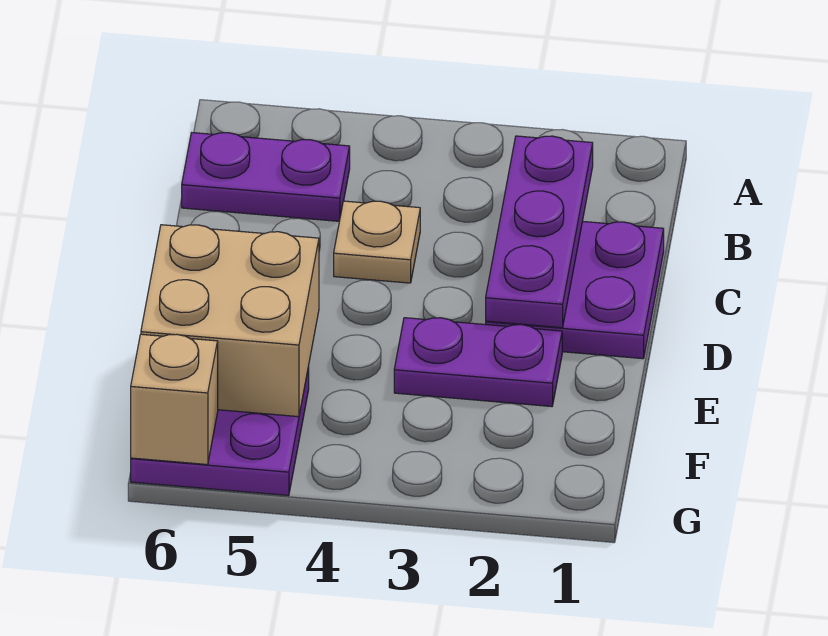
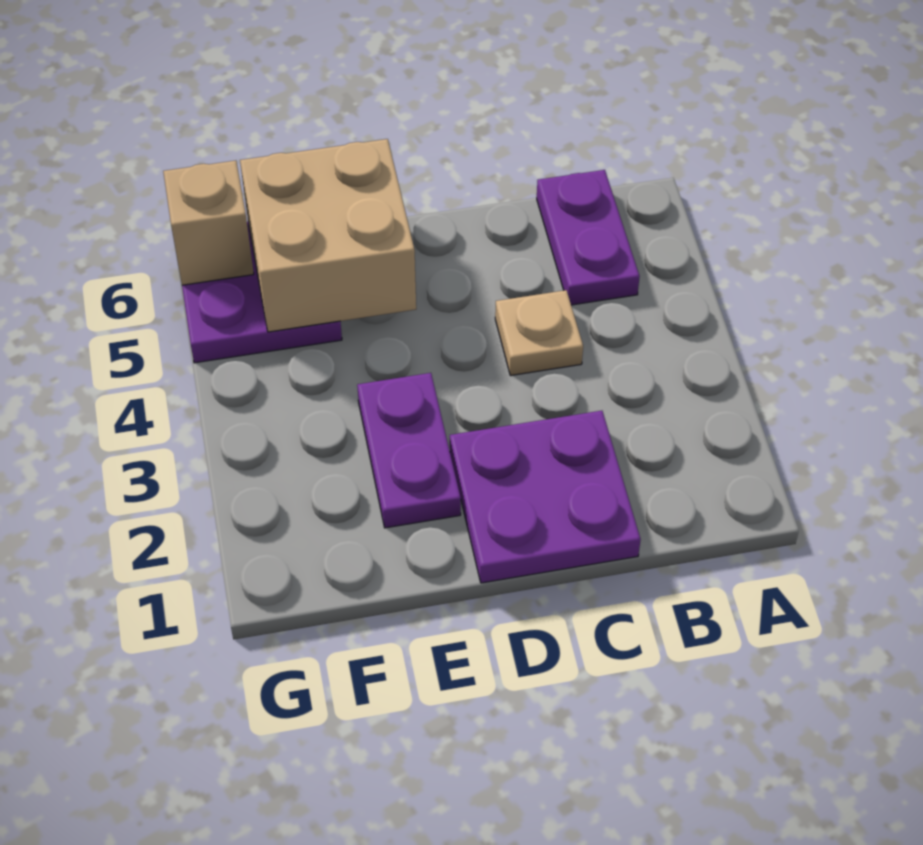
purple 1x3 plate [486,136,593,328] -> none

